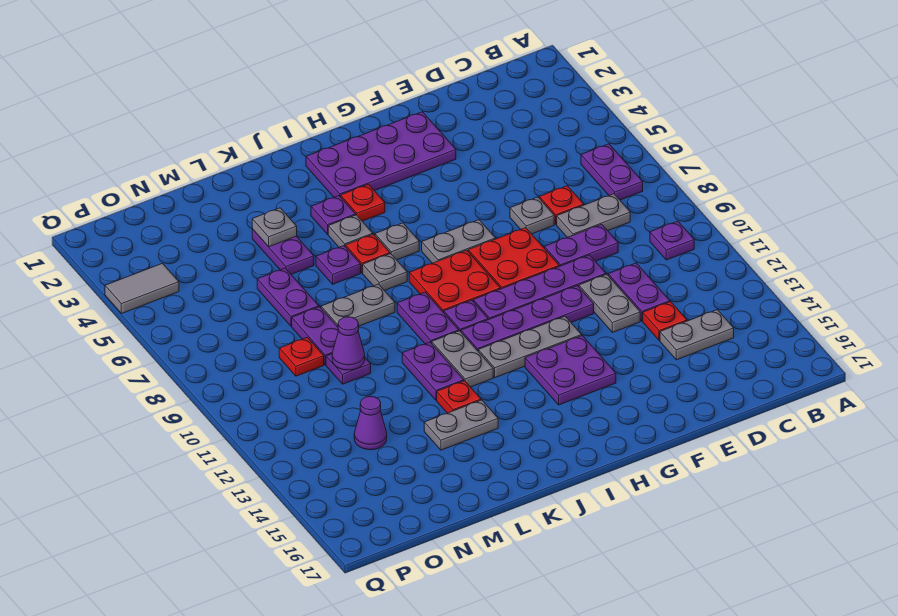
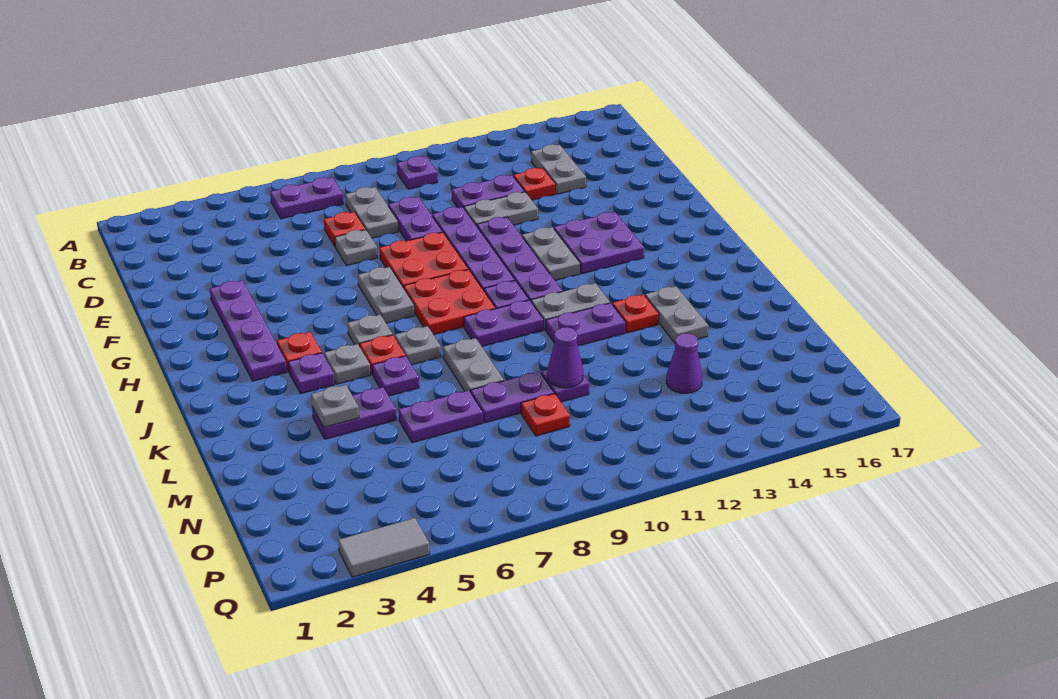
purple 2x4 plate [306,112,456,197] -> purple 1x4 plate [210,280,287,381]
grey 1x3 plate [478,316,582,378] -> grey 1x2 plate [522,227,580,280]
grey 1x2 tile [105,263,179,314] -> grey 1x2 tile turned to [338,518,430,577]

